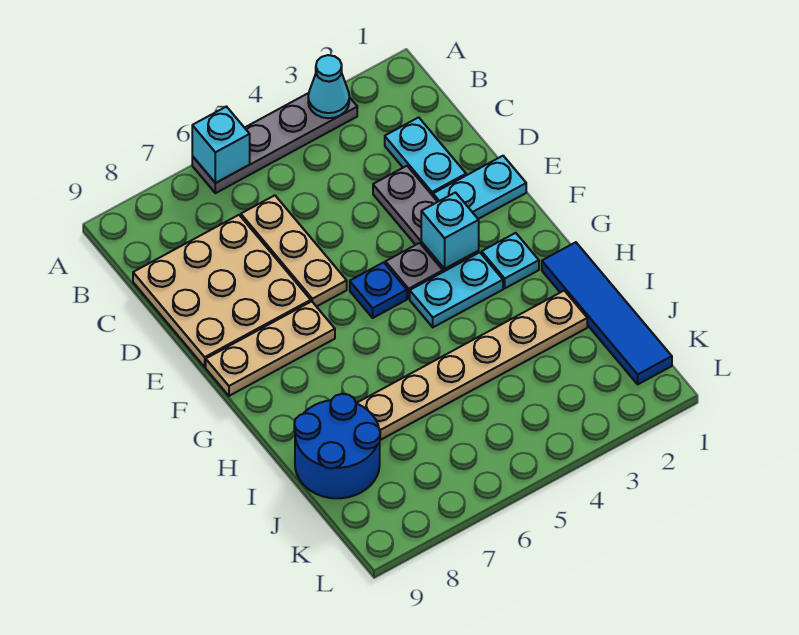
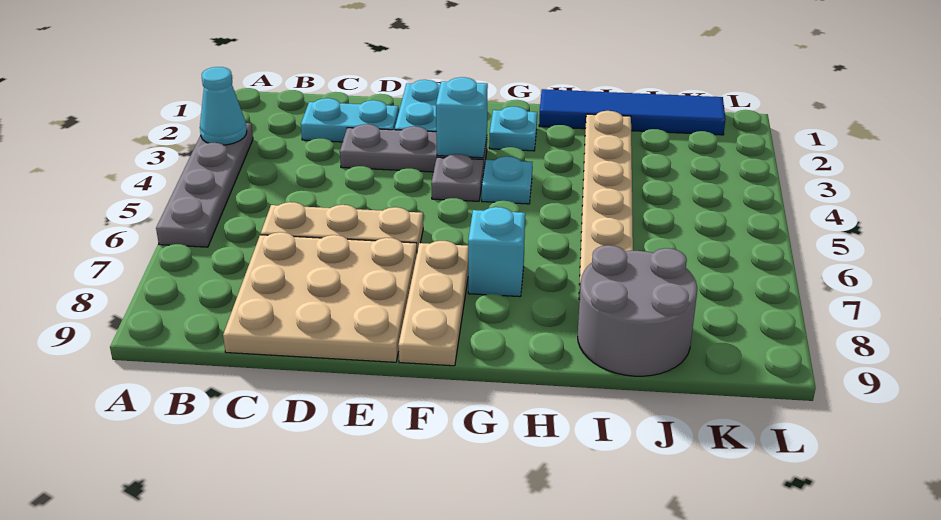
cyan 1x1 brick [192,107,250,183] -> cyan 1x1 brick moved to [468,207,525,297]
blue 1x1 plate [350,262,407,318] -> none
cyan 1x2 plate [410,252,503,327] -> cyan 1x1 plate [482,156,532,204]
blue 2x2 round brick [294,394,380,498] -> grey 2x2 round brick [578,245,697,376]

